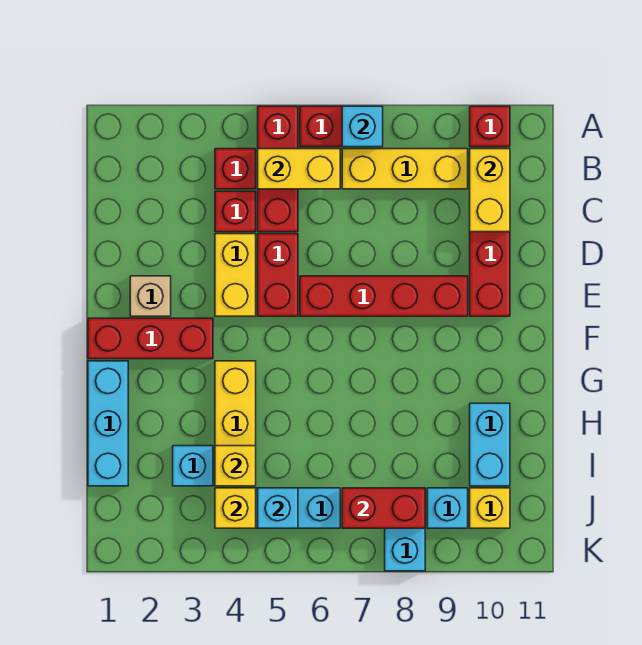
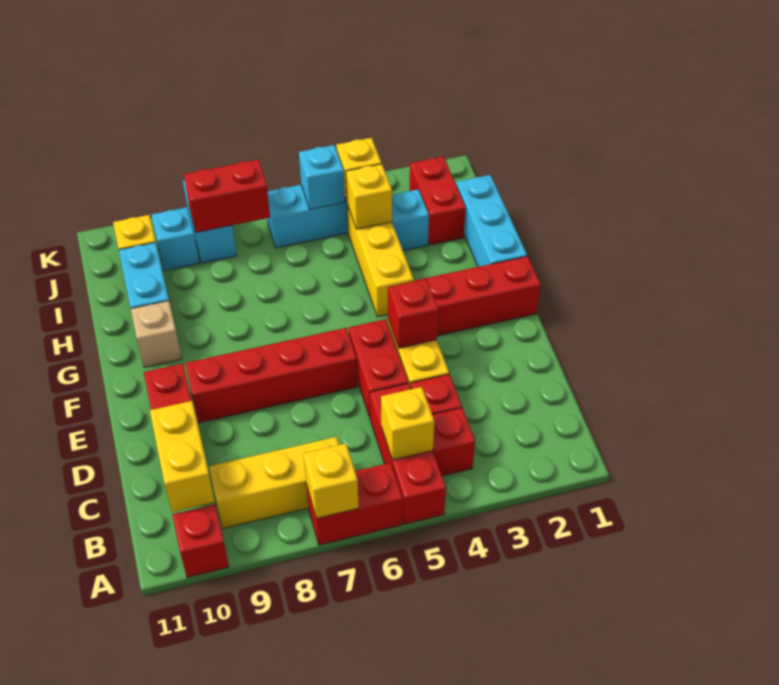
cyan 1x1 brick [342,106,383,147] -> yellow 1x1 brick [304,443,359,518]
yellow 1x2 brick [258,149,340,189] -> yellow 1x1 brick [381,387,434,460]
tan 1x1 brick [130,276,171,316] -> tan 1x1 brick moved to [131,301,182,367]
none -> red 1x1 brick [388,279,438,348]
none -> red 1x2 brick [410,157,466,245]

